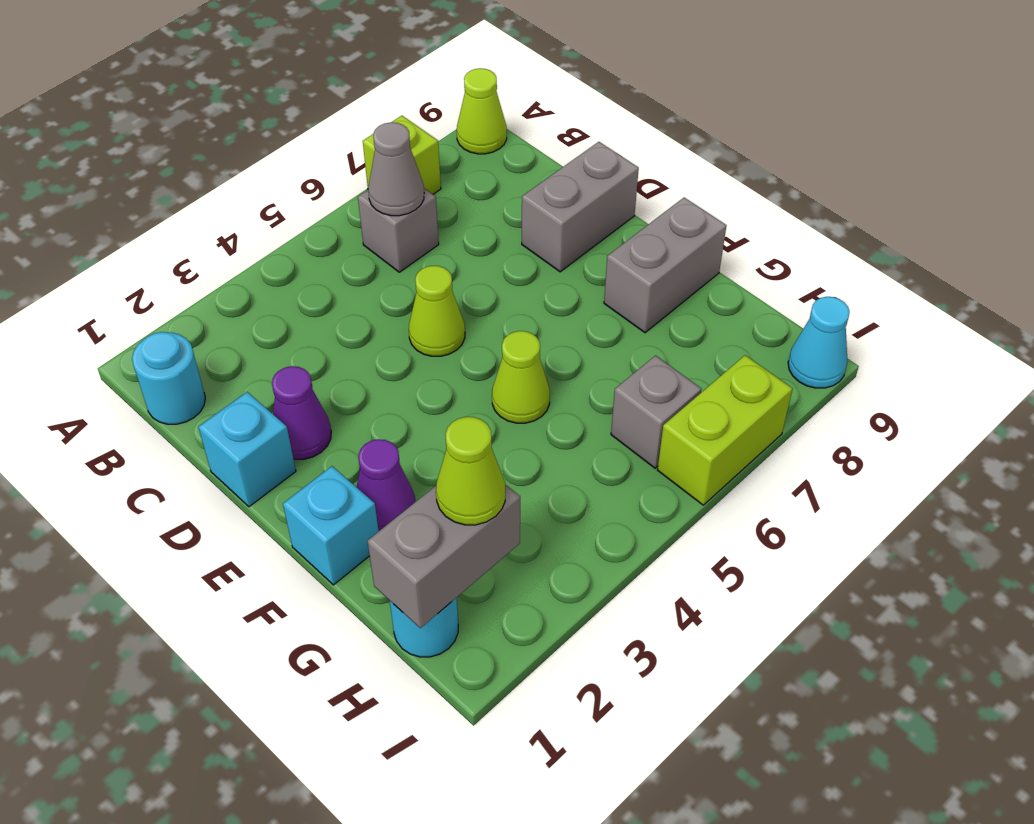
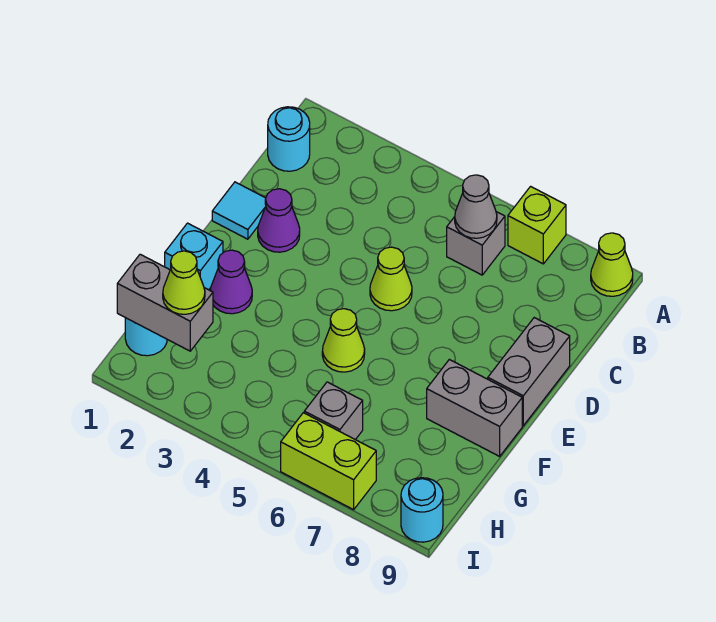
cyan 1x1 brick [198,392,296,507] -> cyan 1x1 tile [212,182,266,239]
grey 1x2 brick [522,142,639,272] -> grey 1x2 brick turned to [488,318,570,426]
cyan 1x1 cone [788,297,850,388] -> cyan 1x1 round brick [401,478,443,542]

